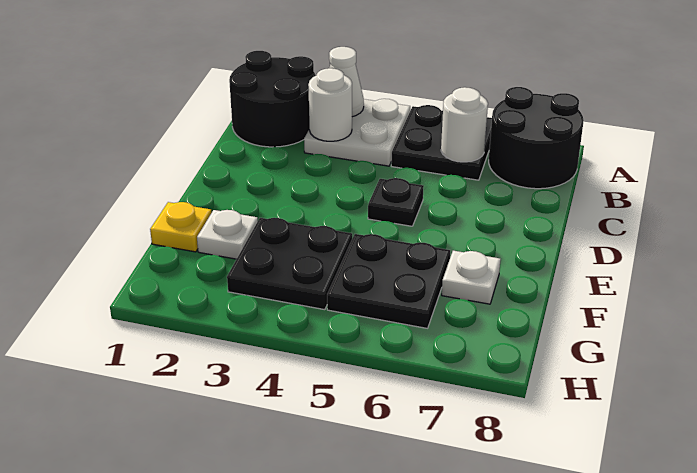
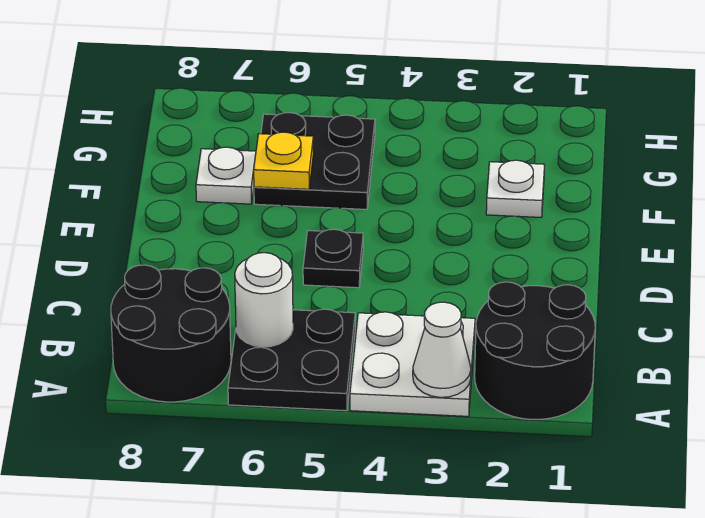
white 1x1 round brick [308,68,352,141] -> none
yellow 1x1 plate [150,202,212,252] -> yellow 1x1 plate moved to [254,132,313,189]
black 2x2 plate [227,218,352,310] -> none

